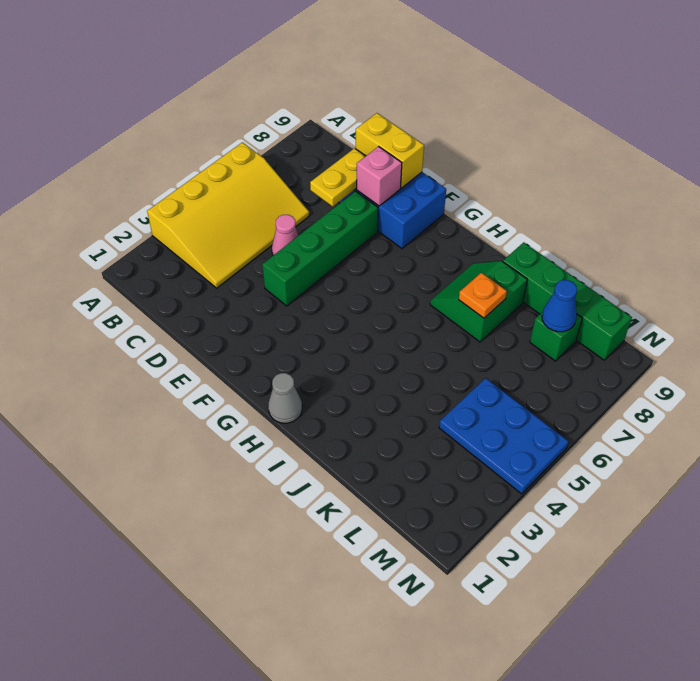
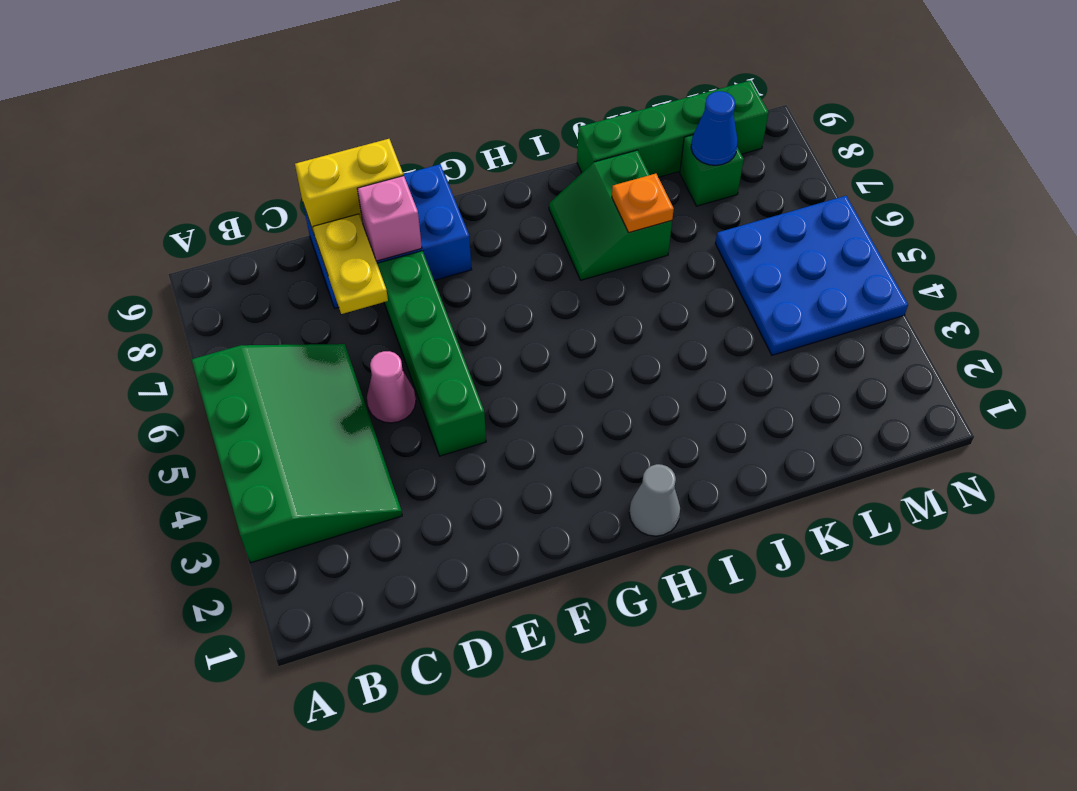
yellow 3x4 slope [147,142,309,288] -> green 3x4 slope [191,344,402,563]
blue 2x3 plate [439,378,569,494] -> blue 3x3 plate [715,196,908,355]

